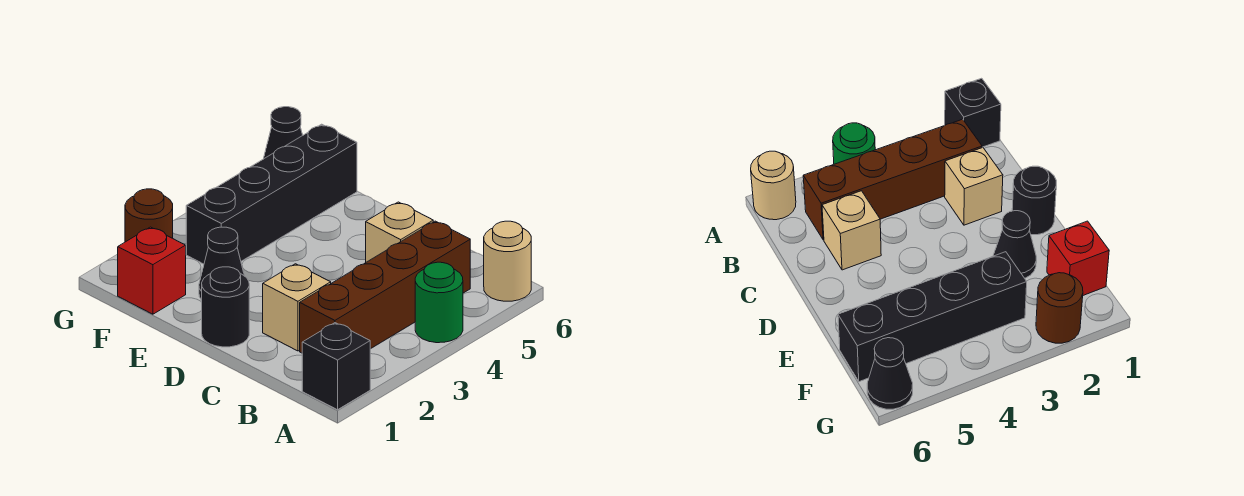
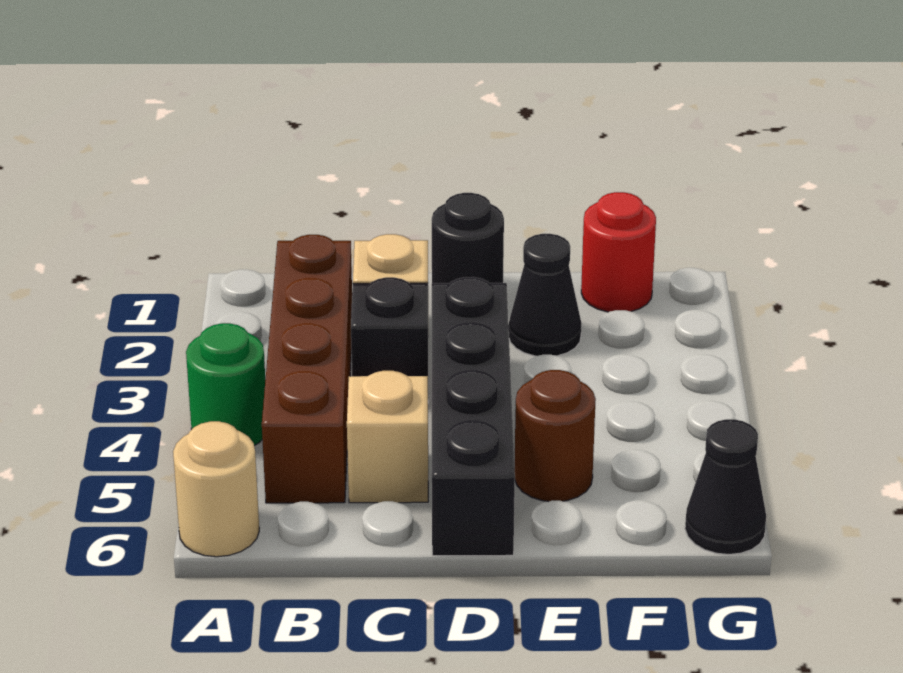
black 1x1 brick [302,323,370,410] -> black 1x1 brick moved to [351,277,428,376]
red 1x1 brick [118,227,186,314] -> red 1x1 round brick [581,192,656,312]
black 1x4 brick [186,124,357,264] -> black 1x4 brick moved to [432,277,515,556]
brown 1x1 round brick [125,189,173,242] -> brown 1x1 round brick moved to [515,370,596,501]

